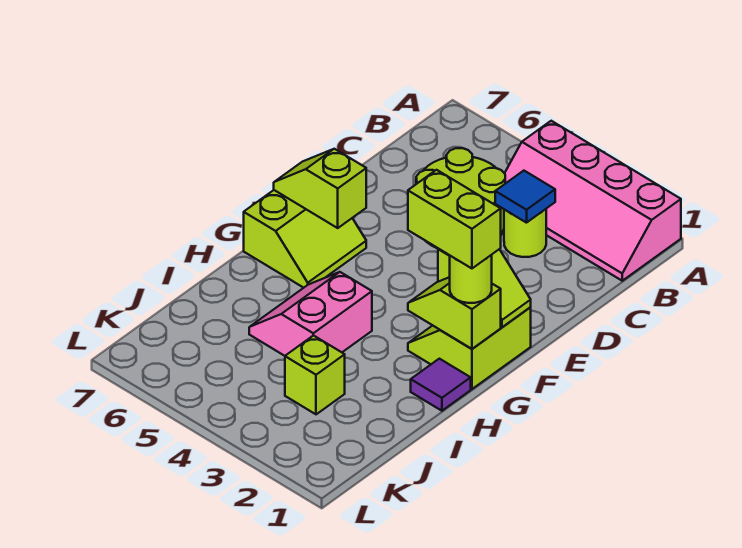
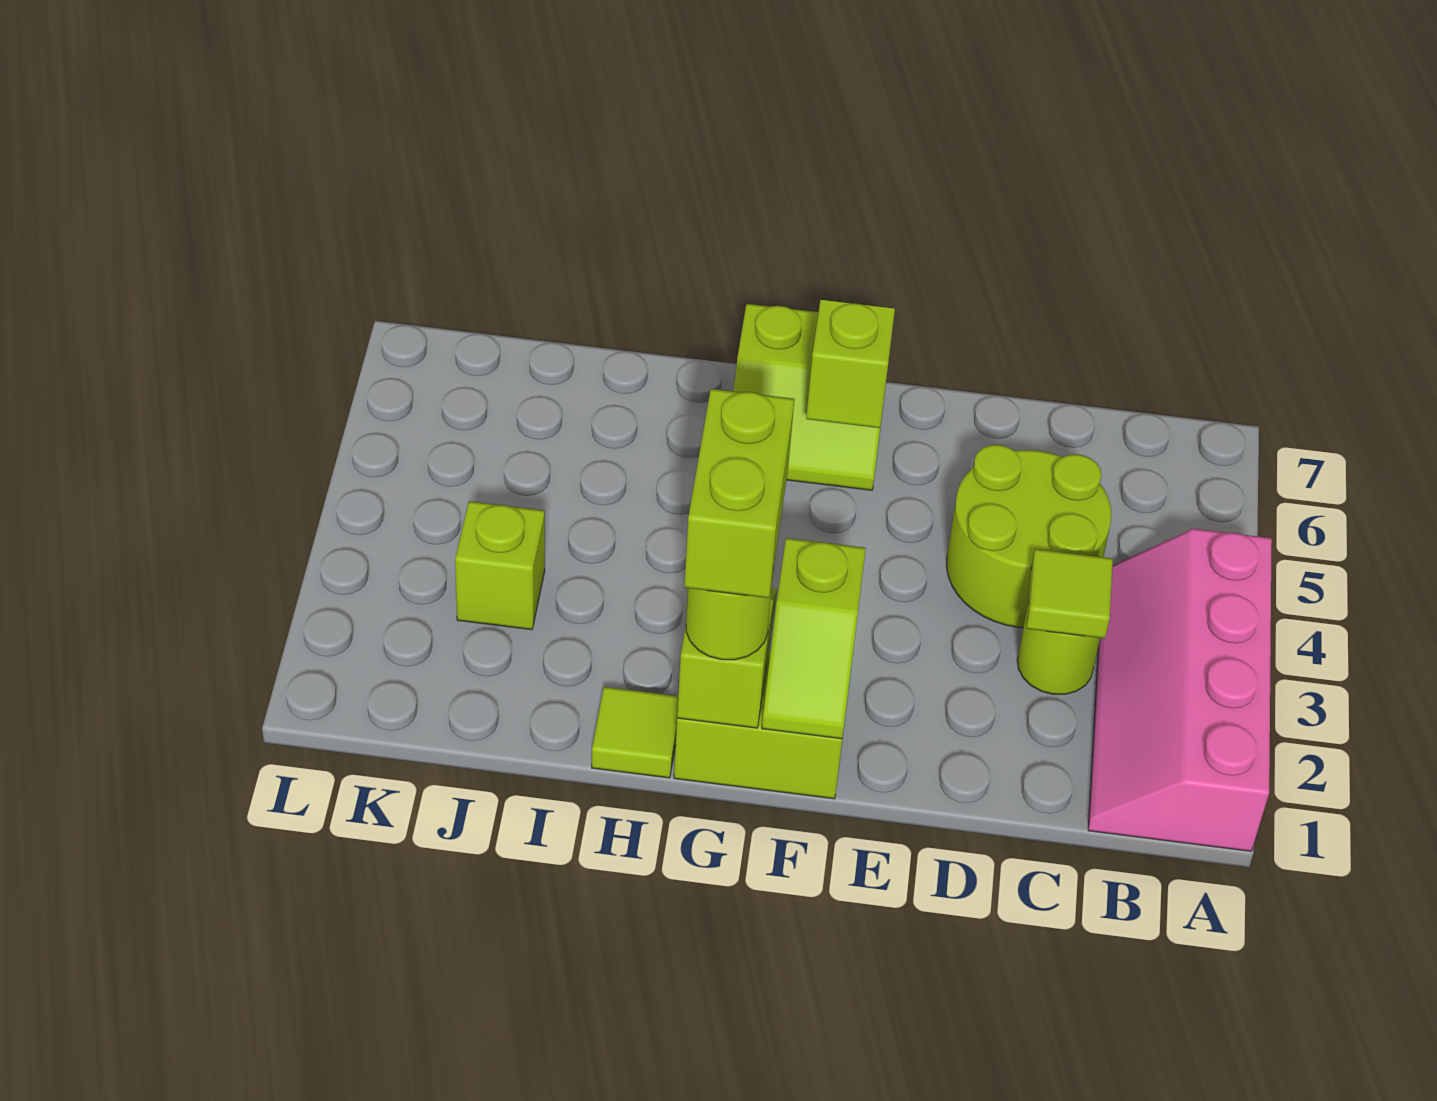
blue 1x1 tile [495,171,555,223] -> lime 1x1 tile [1027,549,1113,639]
purple 1x1 tile [411,359,471,411] -> lime 1x1 tile [592,687,678,778]
pink 2x2 slope [249,272,372,356] -> none

